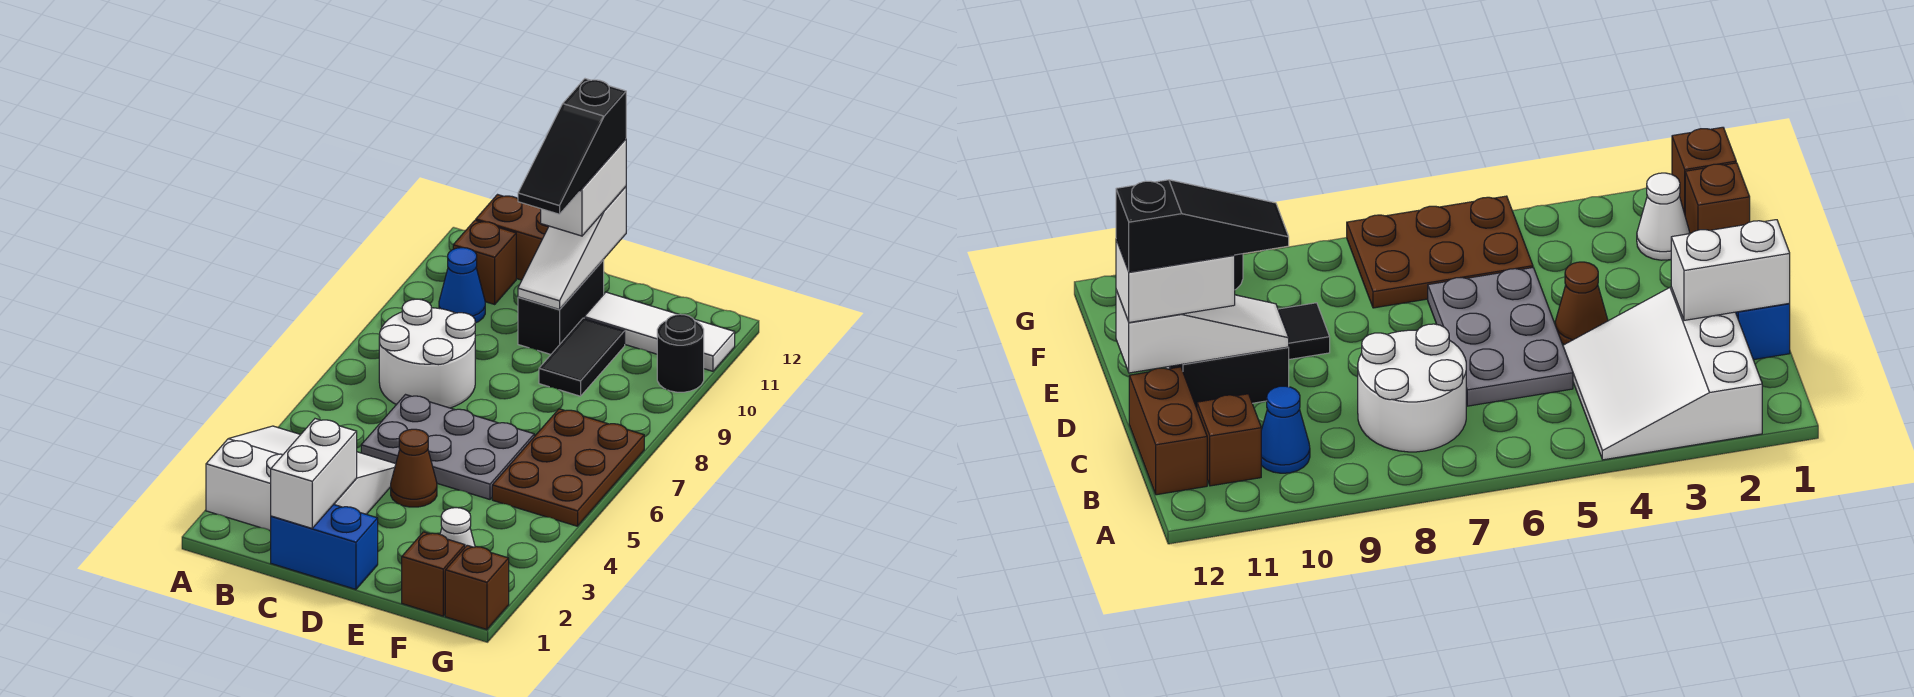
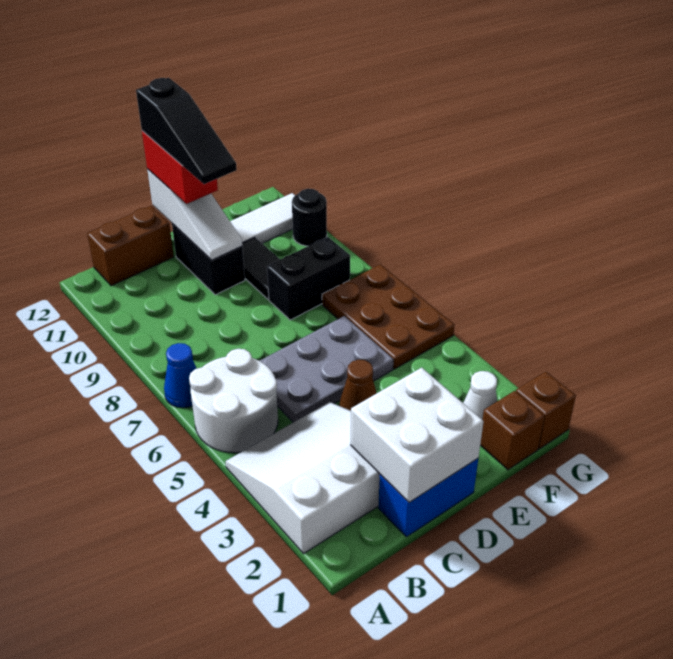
white 2x2 round brick [379,299,475,408] -> white 2x2 round brick moved to [189,349,278,453]
blue 1x1 cone [439,248,485,323] -> blue 1x1 cone moved to [164,343,197,408]
brown 1x1 brick [453,220,516,304] -> none
white 1x2 brick [271,419,357,528] -> white 2x2 brick [351,368,484,502]
white 1x2 brick [541,139,626,236] -> red 1x2 brick [142,131,218,204]
none -> black 1x2 brick [267,237,350,320]

